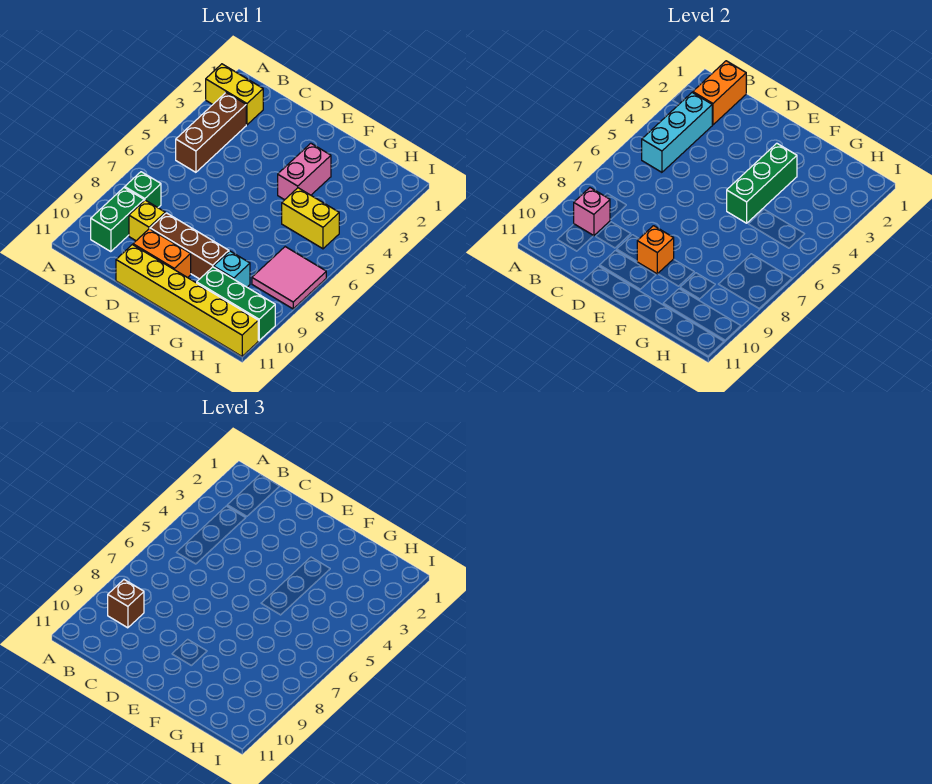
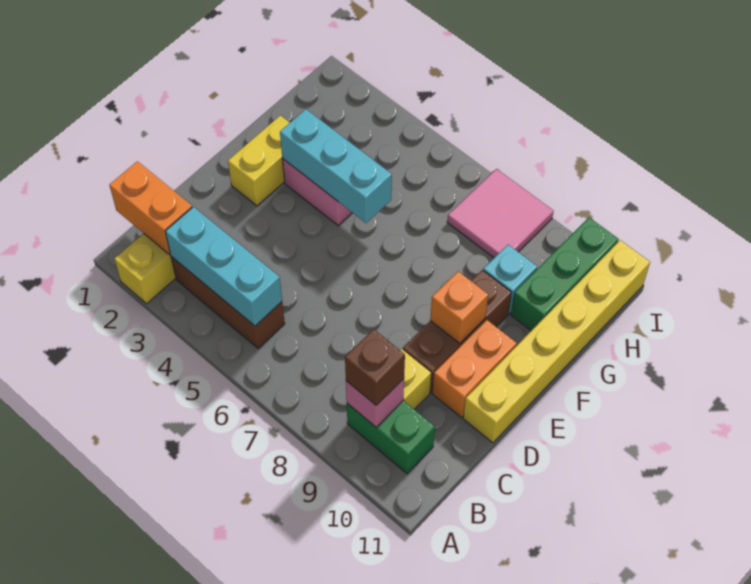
green 1x1 brick [125,172,161,208] -> none
green 1x3 brick [727,143,797,223] -> cyan 1x3 brick [280,109,392,223]
yellow 1x2 brick [282,188,339,249] -> yellow 1x2 brick moved to [228,115,290,206]

